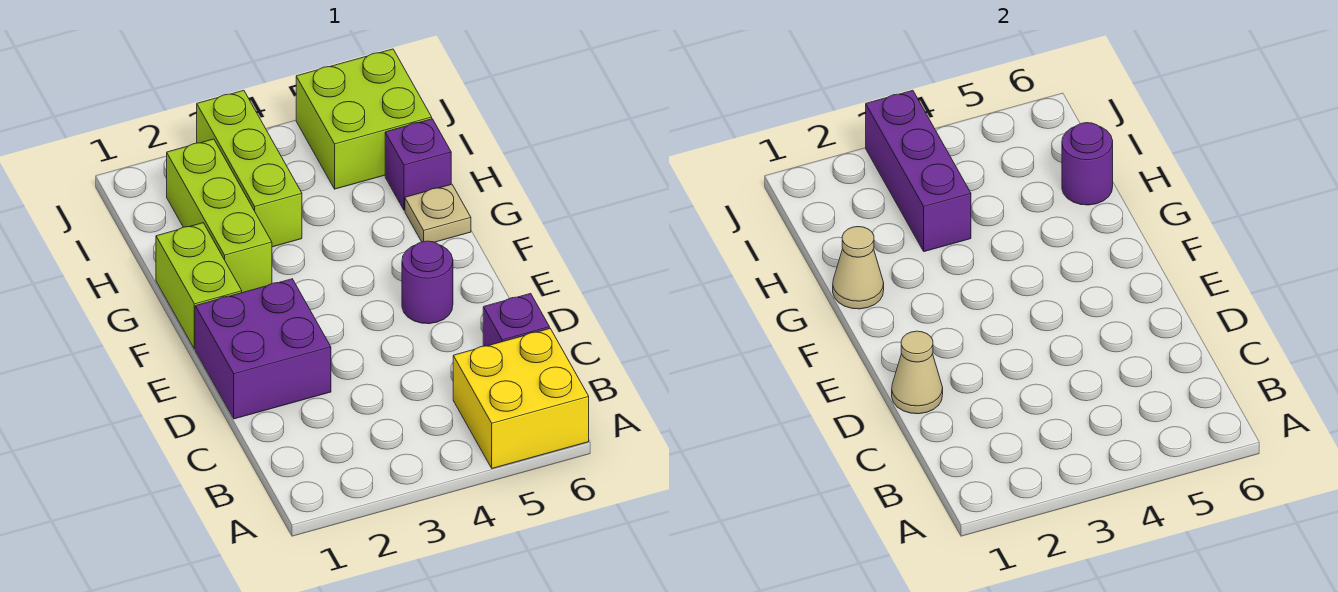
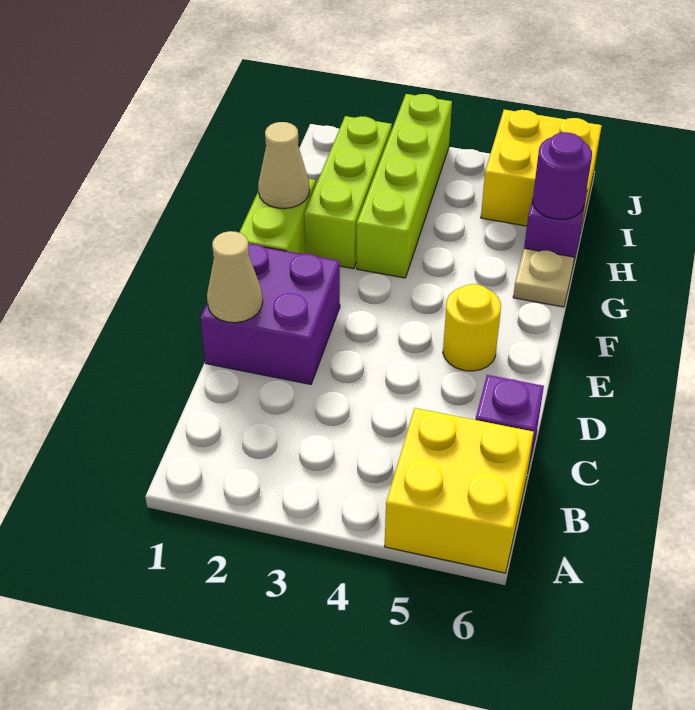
purple 1x1 round brick [402,241,453,324] -> yellow 1x1 round brick [443,284,501,371]
lime 1x3 brick [197,90,302,247] -> lime 1x4 brick [357,94,452,278]
purple 1x3 brick [866,90,971,252] -> none
lime 2x2 brick [296,49,432,189] -> yellow 2x2 brick [481,110,602,228]

